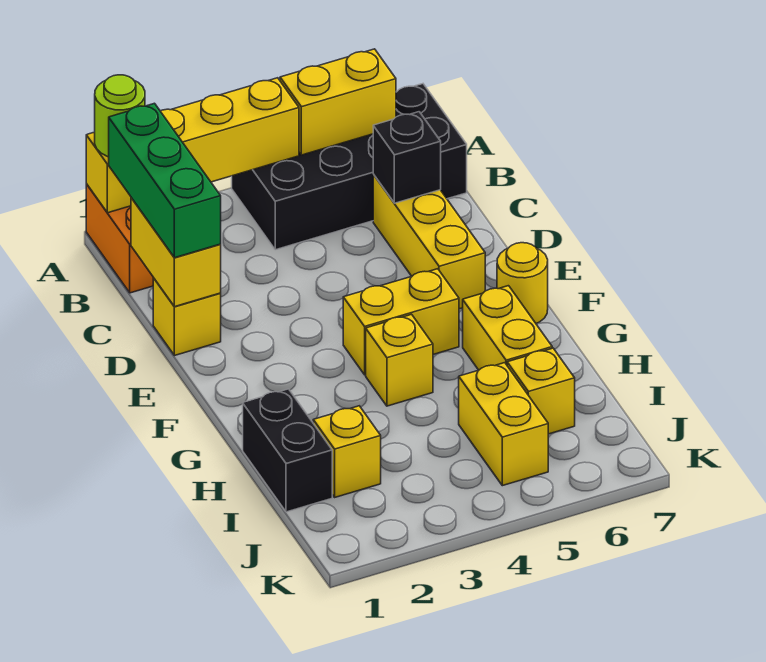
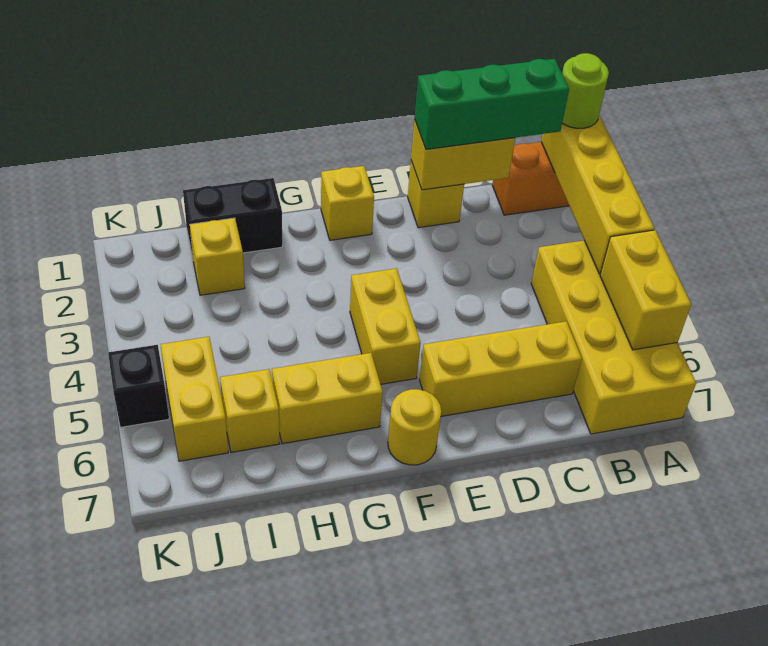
black 2x4 brick [232,84,467,250] -> yellow 2x4 brick [531,240,696,434]
black 1x1 brick [373,112,441,203] -> black 1x1 brick moved to [108,345,169,427]
yellow 1x1 brick [366,314,433,406] -> yellow 1x1 brick moved to [321,166,374,240]
yellow 1x2 brick [459,363,548,486] -> yellow 1x2 brick turned to [160,337,228,461]

